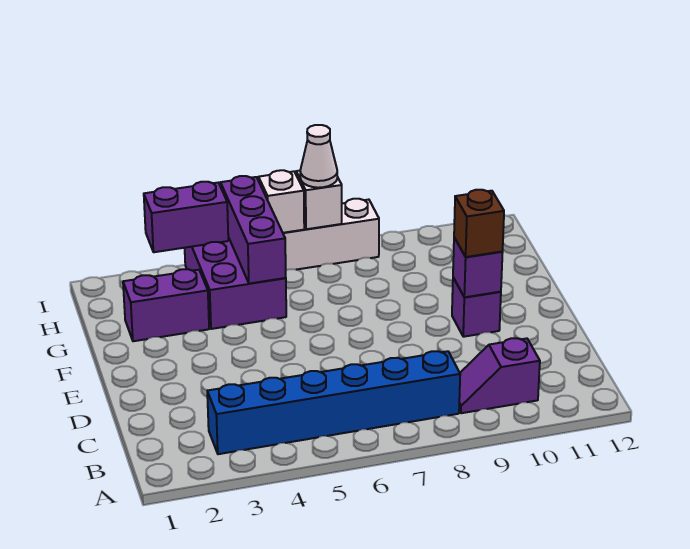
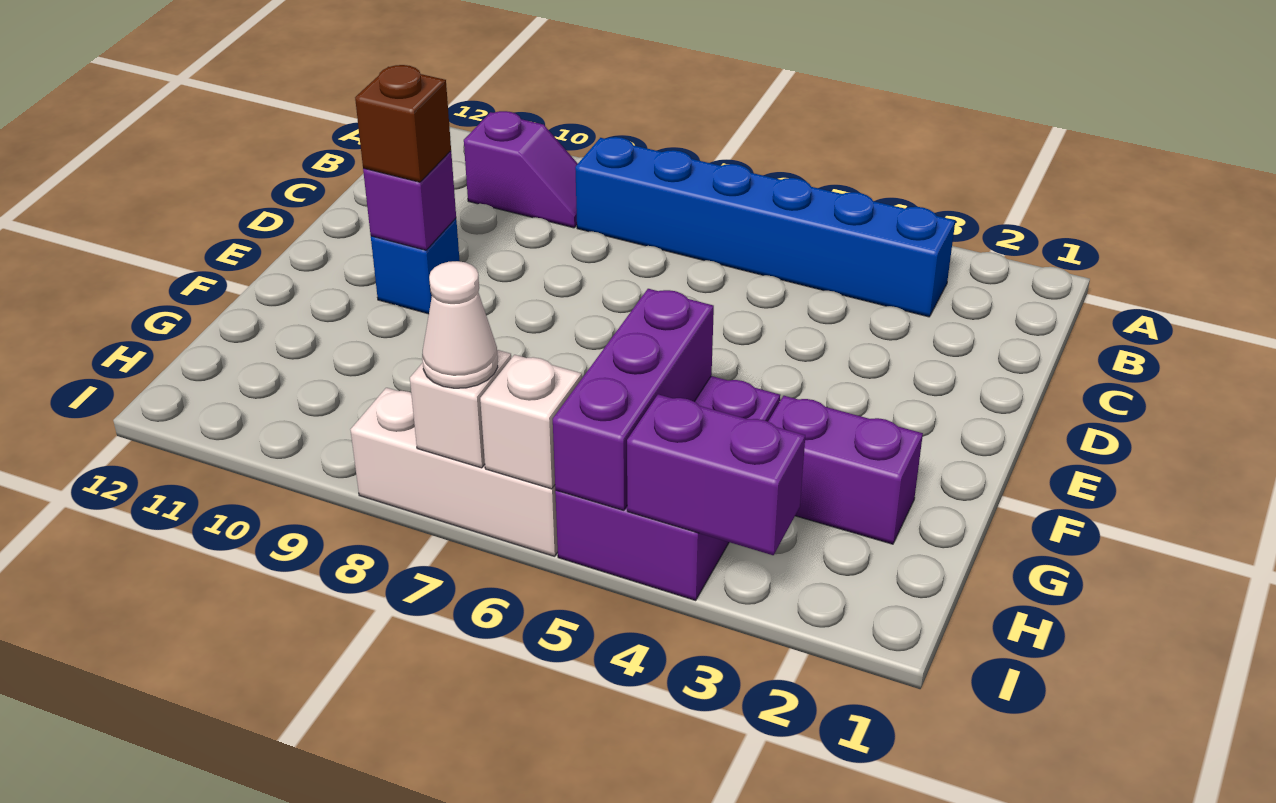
purple 1x1 brick [452,278,501,337] -> blue 1x1 brick [371,218,460,314]

